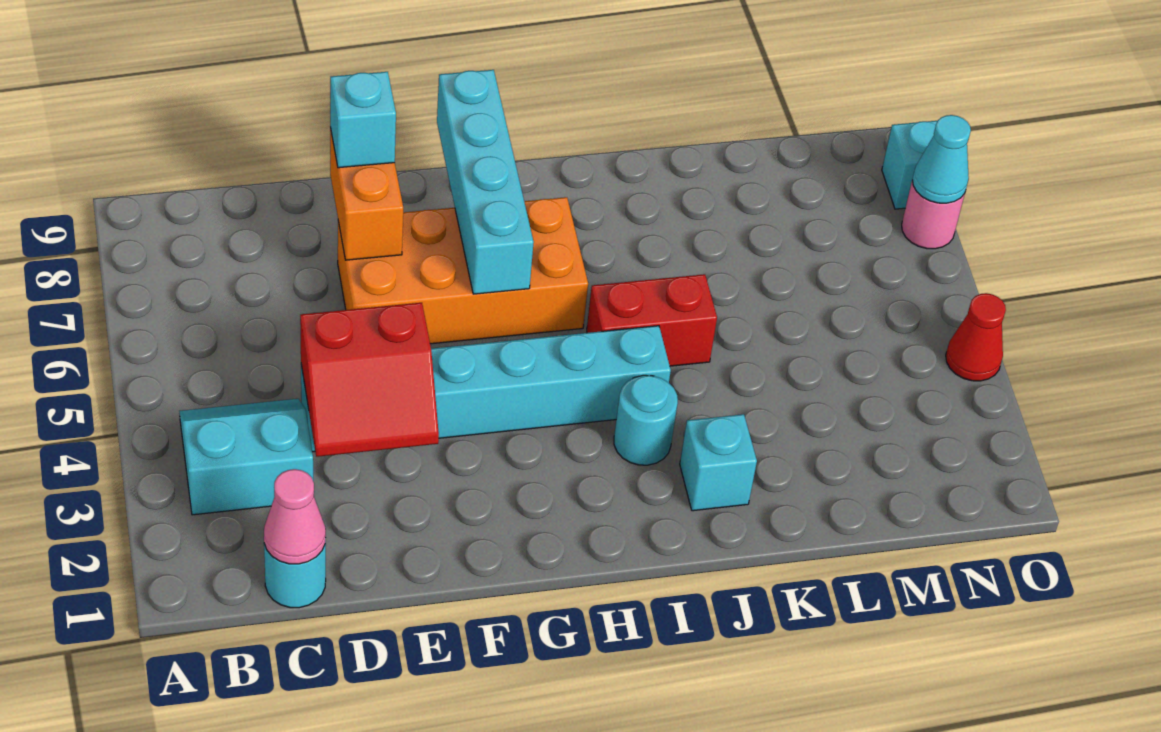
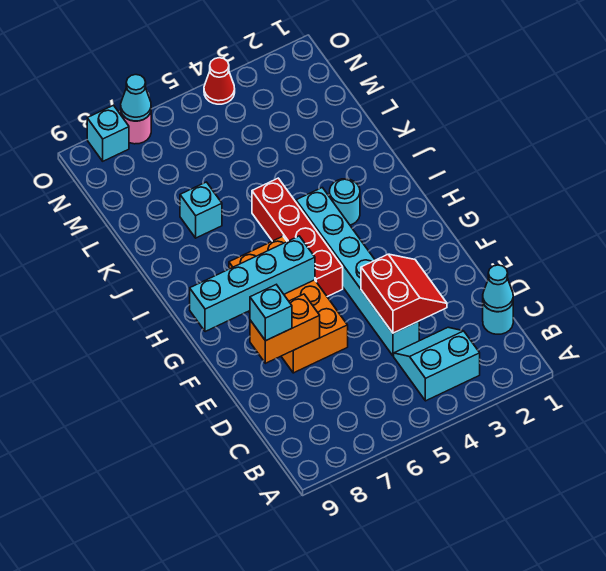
cyan 2x2 slope [180,399,313,515] -> cyan 2x2 slope turned to [394,327,480,401]
pink 1x1 cone [264,469,326,564] -> cyan 1x1 cone [483,265,513,312]
red 1x2 brick [587,274,717,366] -> red 1x4 brick [252,178,343,297]
cyan 1x1 brick [680,414,757,511] -> cyan 1x1 brick moved to [180,182,222,238]

